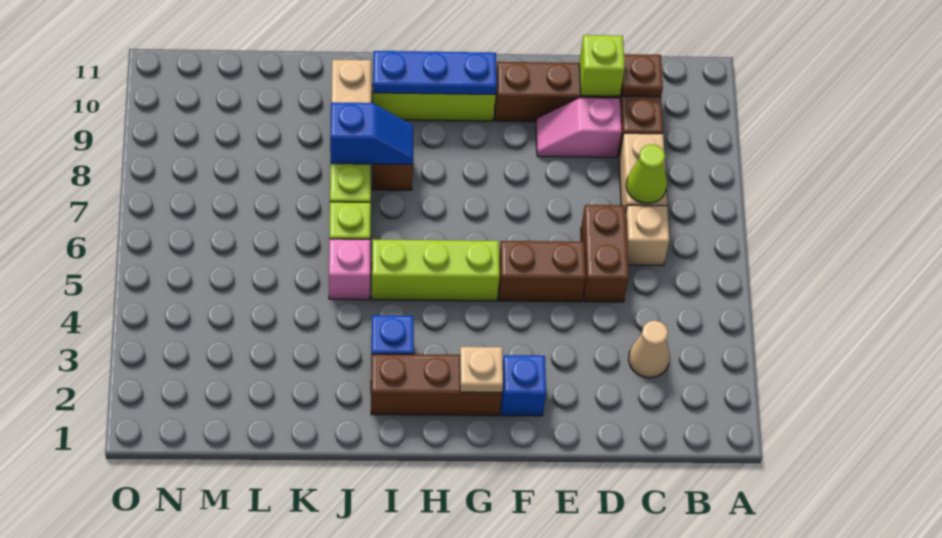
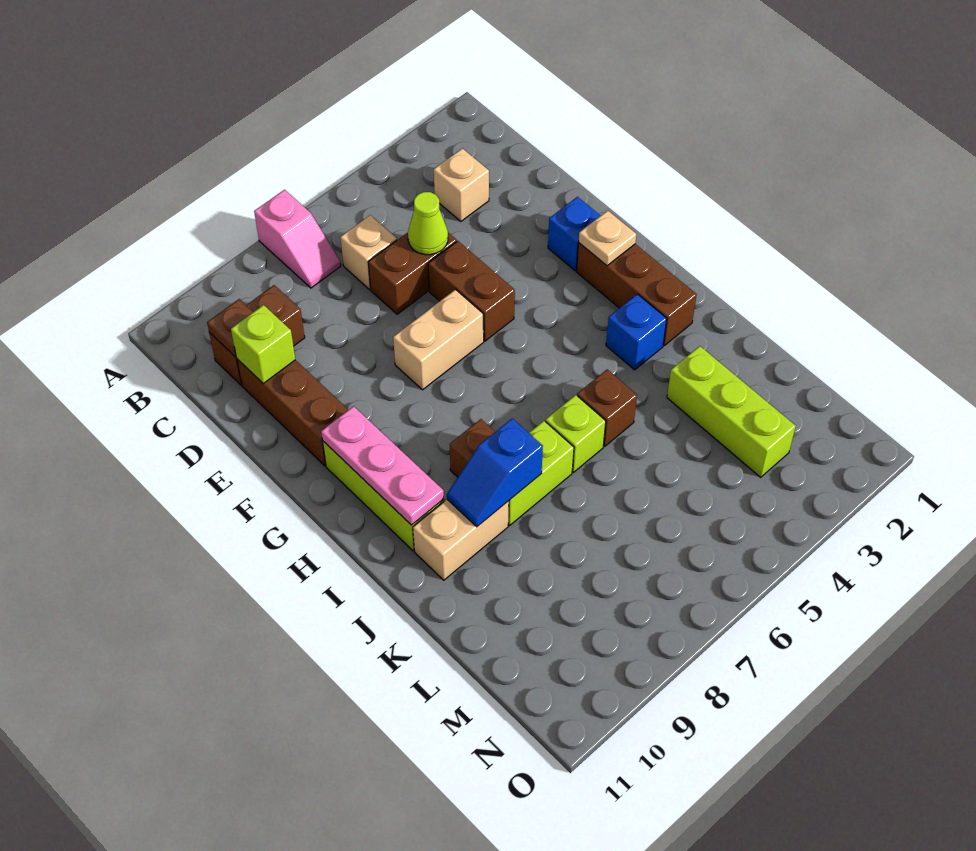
tan 1x1 cone [629,320,670,378] -> tan 1x1 brick [434,148,489,221]
tan 1x2 brick [619,133,667,213] -> tan 1x2 brick moved to [393,290,484,390]
lime 1x1 cone [626,144,667,204] -> lime 1x1 cone moved to [408,192,448,255]
pink 1x2 slope [536,98,622,157] -> pink 1x2 slope moved to [254,190,341,288]
lime 1x3 brick [372,239,500,301] -> lime 1x3 brick moved to [667,346,796,477]
blue 1x3 plate [373,51,497,95] -> pink 1x3 plate [321,406,444,525]
blue 1x2 slope [330,102,413,165] -> blue 1x2 slope turned to [447,418,543,527]
pink 1x1 brick [329,239,370,300] -> brown 1x1 brick [577,369,637,446]

